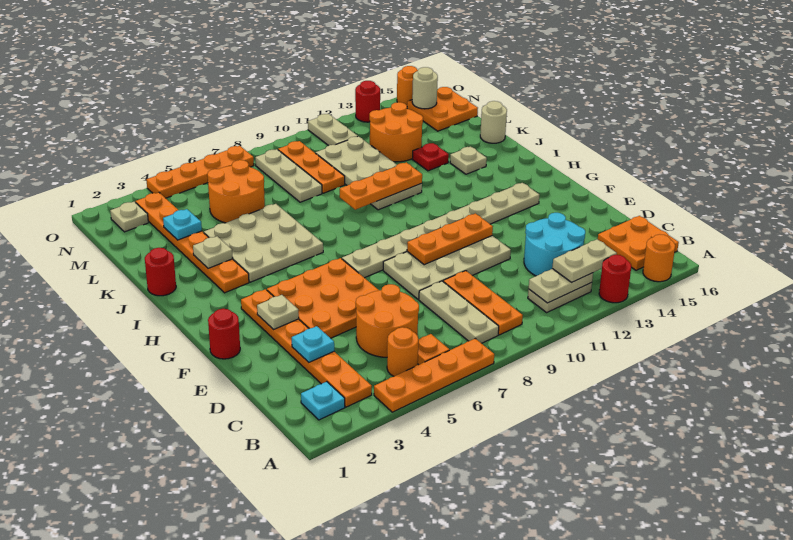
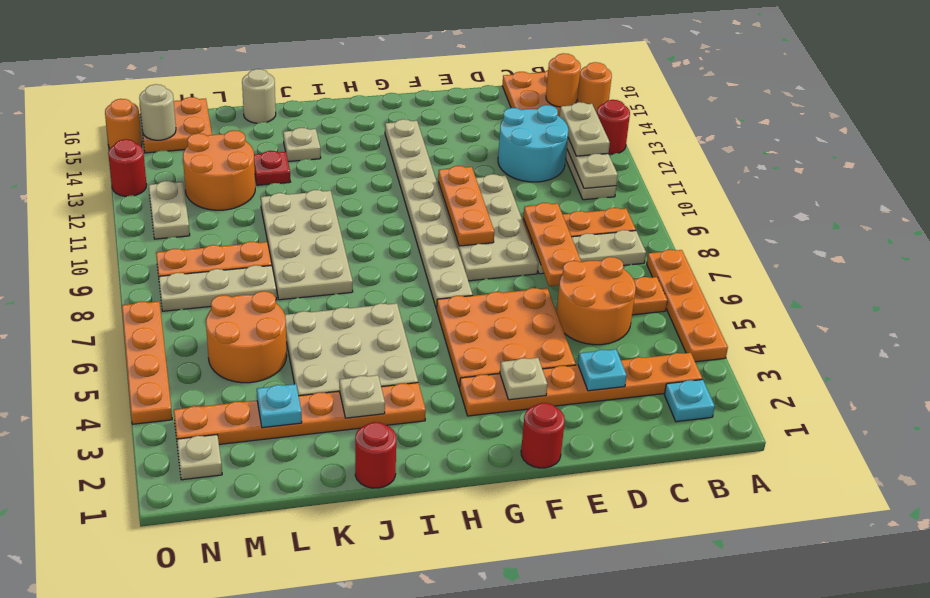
orange 1x1 round brick [387,327,418,376] -> orange 1x1 round brick moved to [546,53,581,107]
orange 1x3 plate [340,162,422,210] -> orange 1x3 plate moved to [523,203,581,286]
tan 2x4 plate [316,136,422,210] -> tan 2x4 plate turned to [261,190,353,300]
tan 1x2 plate [308,114,358,146] -> tan 1x2 plate turned to [149,181,190,239]

